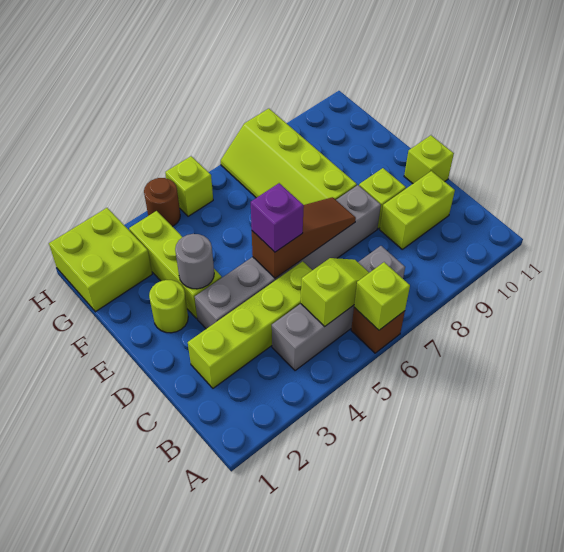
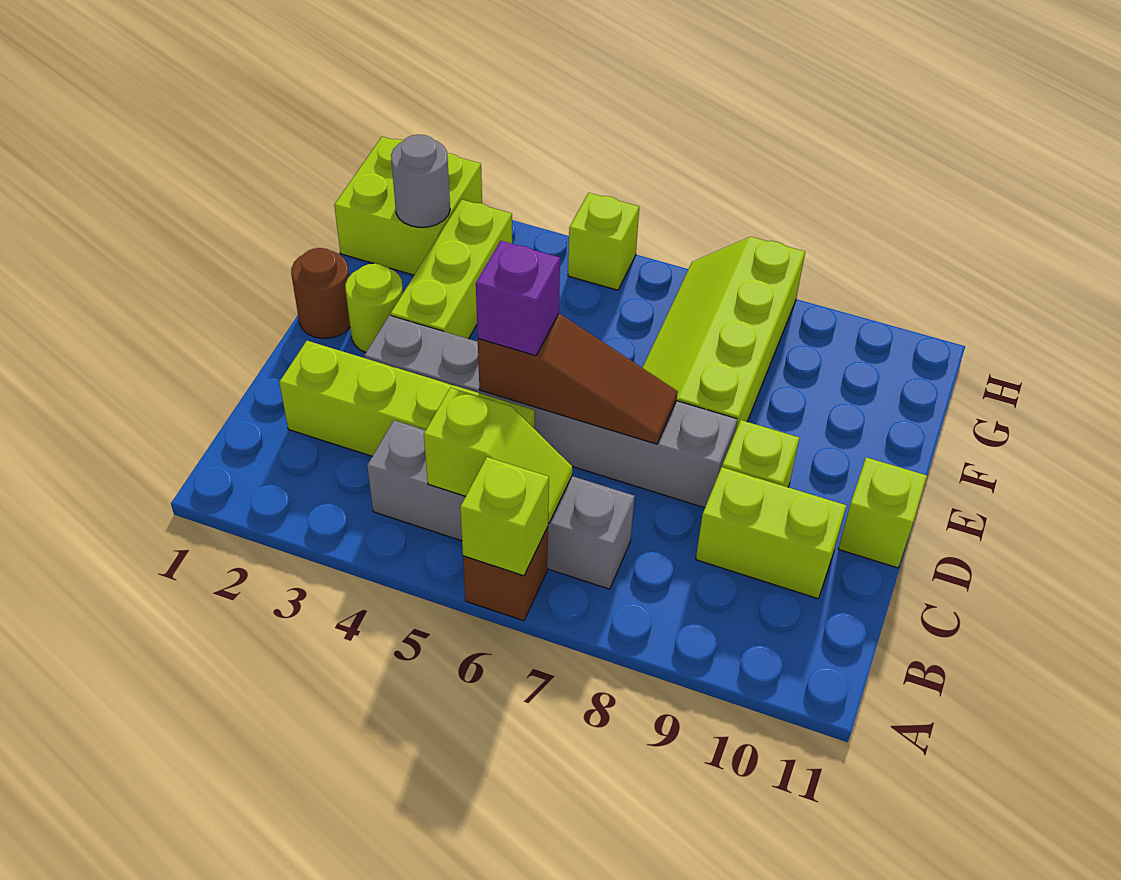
grey 1x1 round brick [175,234,214,289] -> grey 1x1 round brick moved to [391,135,450,227]
brown 1x1 round brick [144,178,180,226] -> brown 1x1 round brick moved to [291,248,350,338]

